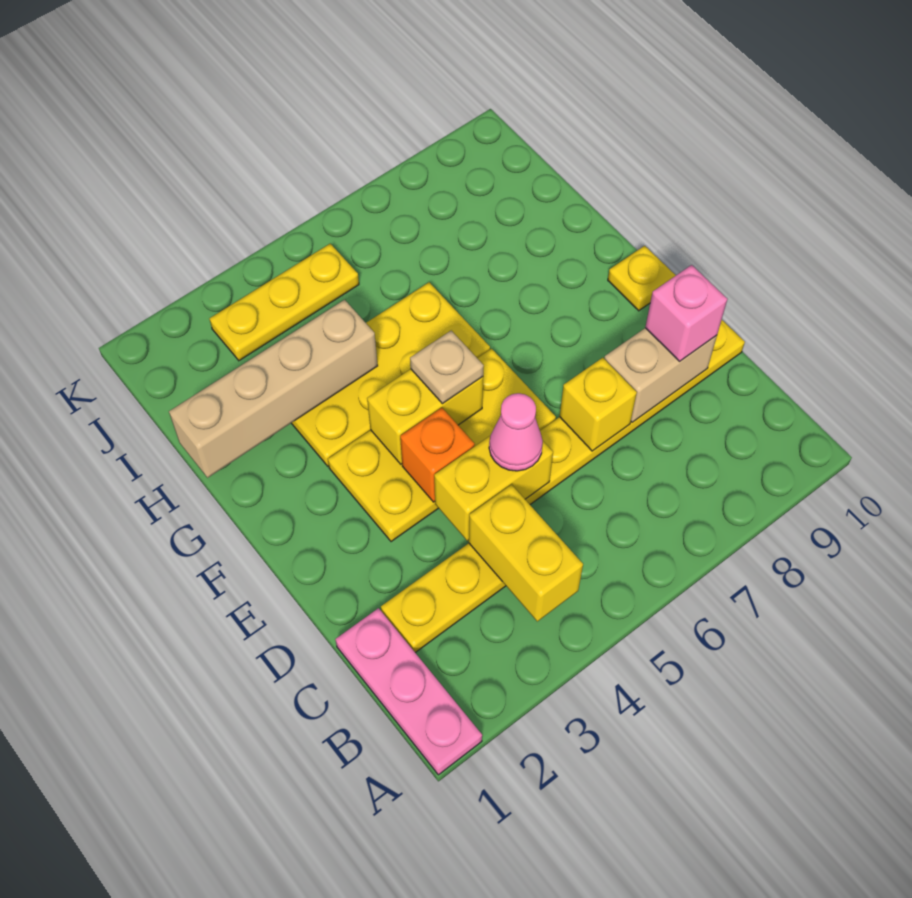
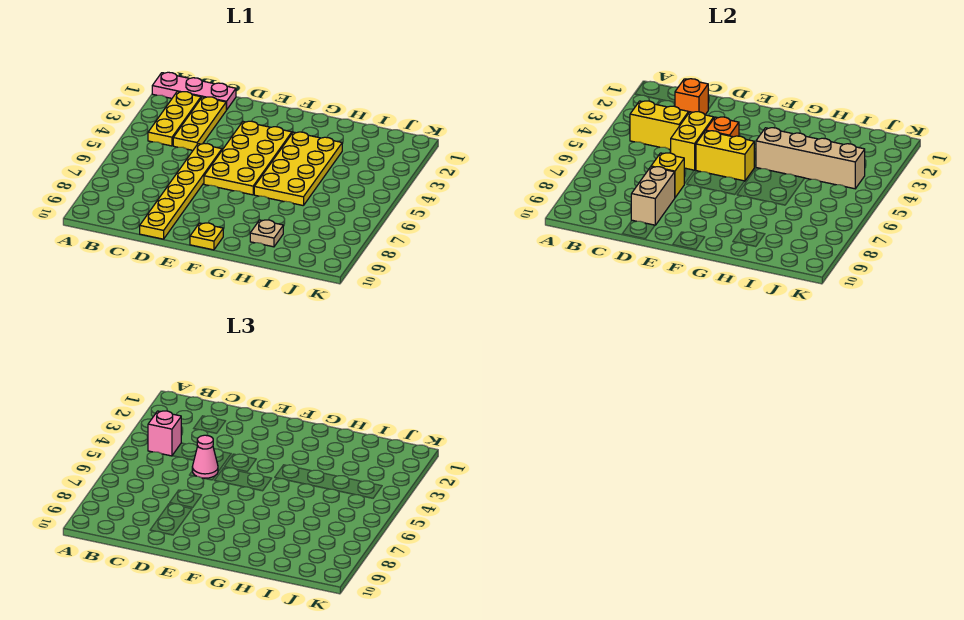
none -> orange 1x1 brick [675,79,708,115]
pink 1x1 brick [645,265,727,361] -> pink 1x1 brick moved to [148,411,181,456]
yellow 1x2 brick [367,369,483,464] -> yellow 1x2 brick turned to [696,131,754,181]
tan 1x1 plate [410,331,484,404] -> tan 1x1 plate moved to [250,220,283,247]
tan 1x4 brick [169,300,378,478] -> tan 1x4 brick turned to [756,128,865,189]
yellow 1x3 plate [209,244,359,361] -> yellow 1x3 plate moved to [148,92,201,146]

